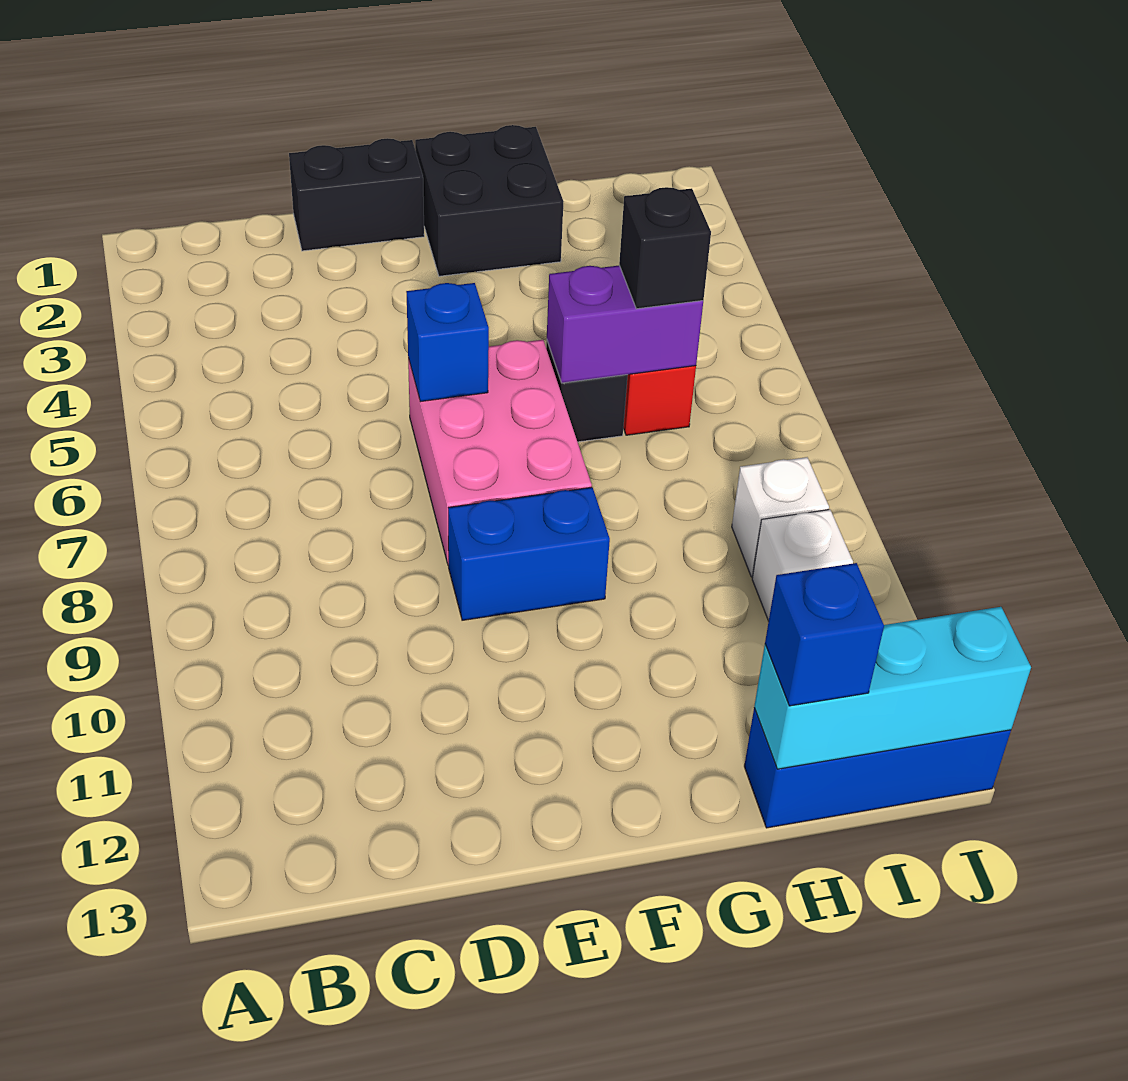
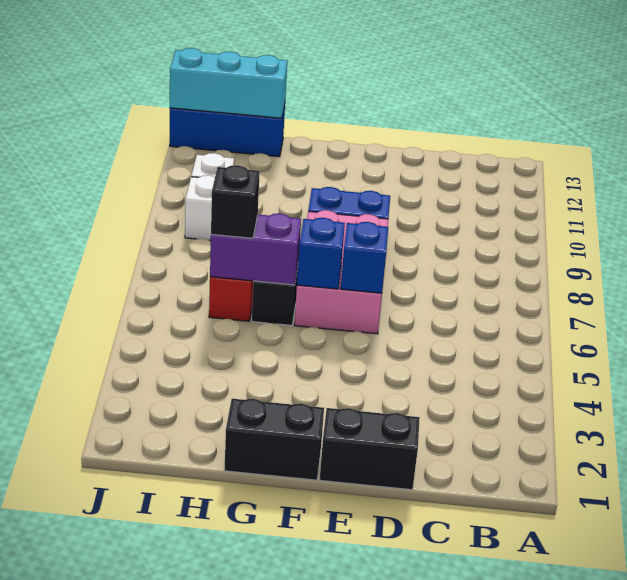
black 2x2 brick [415,125,564,276] -> black 1x2 brick [224,399,324,480]
blue 1x1 brick [765,563,884,706] -> blue 1x1 brick moved to [297,218,345,289]

